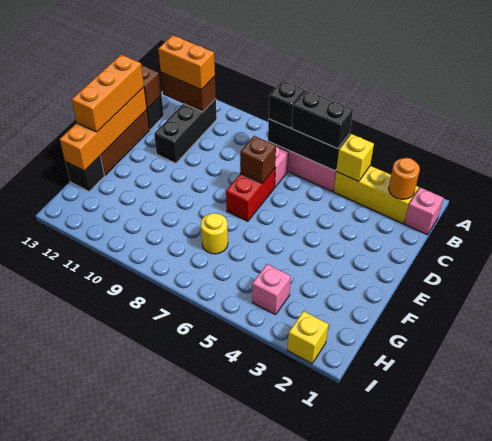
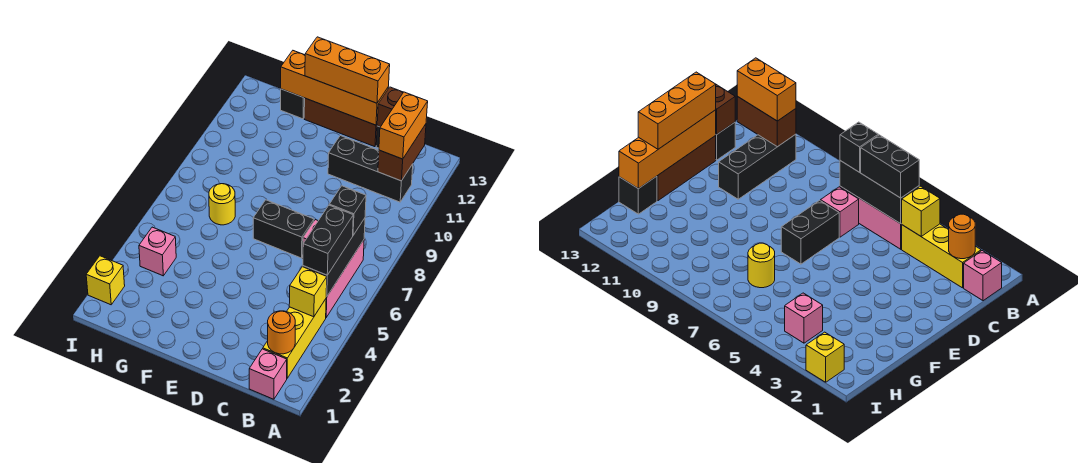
red 1x2 brick [226,169,275,221] -> black 1x2 brick [253,200,314,258]
brown 1x1 brick [240,136,276,183] -> none

